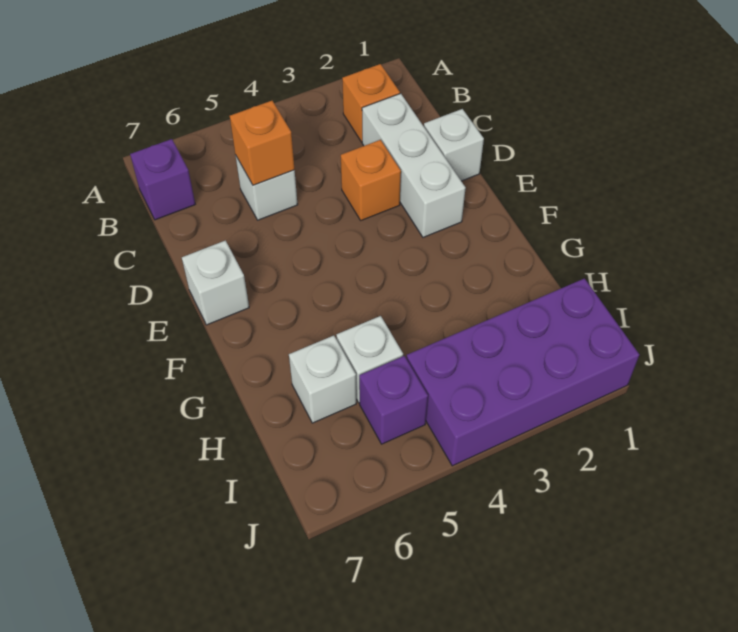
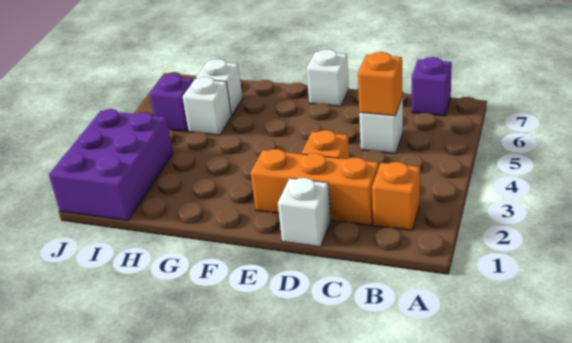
white 1x3 brick [362,94,466,237] -> orange 1x3 brick [251,149,379,225]
purple 2x4 brick [407,279,639,466] -> purple 2x3 brick [49,109,173,221]

